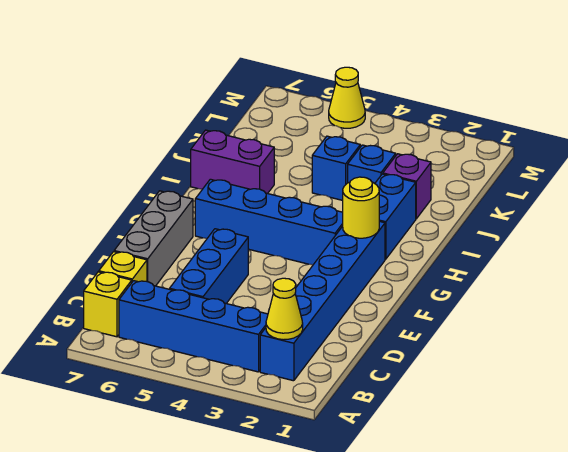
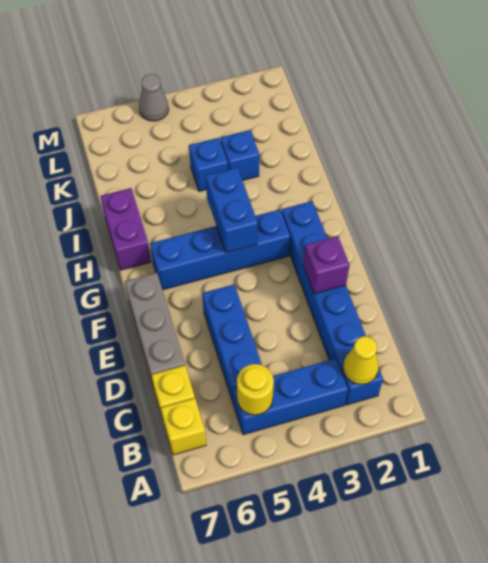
blue 1x4 brick [119,281,268,372] -> blue 1x3 brick [233,358,348,435]
yellow 1x1 round brick [343,177,379,238] -> yellow 1x1 round brick moved to [237,364,274,415]
blue 1x2 brick [375,174,416,259] -> blue 1x2 brick moved to [206,167,258,253]
purple 1x2 brick [191,130,274,194] -> purple 1x2 brick turned to [100,188,151,270]
purple 1x1 brick [383,154,431,219] -> purple 1x1 brick moved to [303,236,350,294]
yellow 1x1 cone [329,67,365,128] -> grey 1x1 cone [139,74,169,121]

